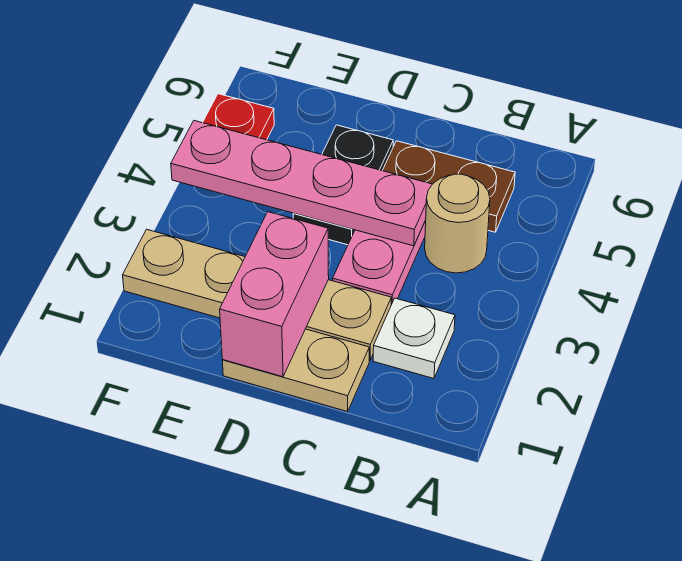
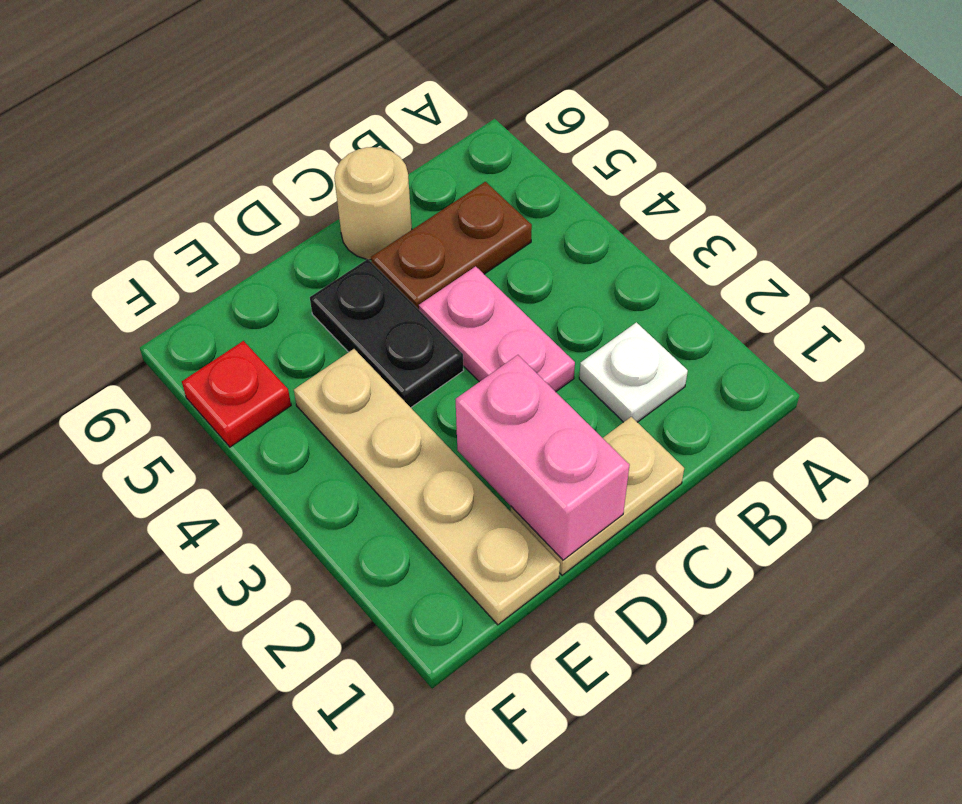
tan 1x1 round brick [425,174,490,273] -> tan 1x1 round brick moved to [334,147,412,260]
tan 1x4 plate [123,229,391,360] -> tan 1x4 plate turned to [294,349,560,625]
pink 1x4 plate [171,121,432,246] -> none

